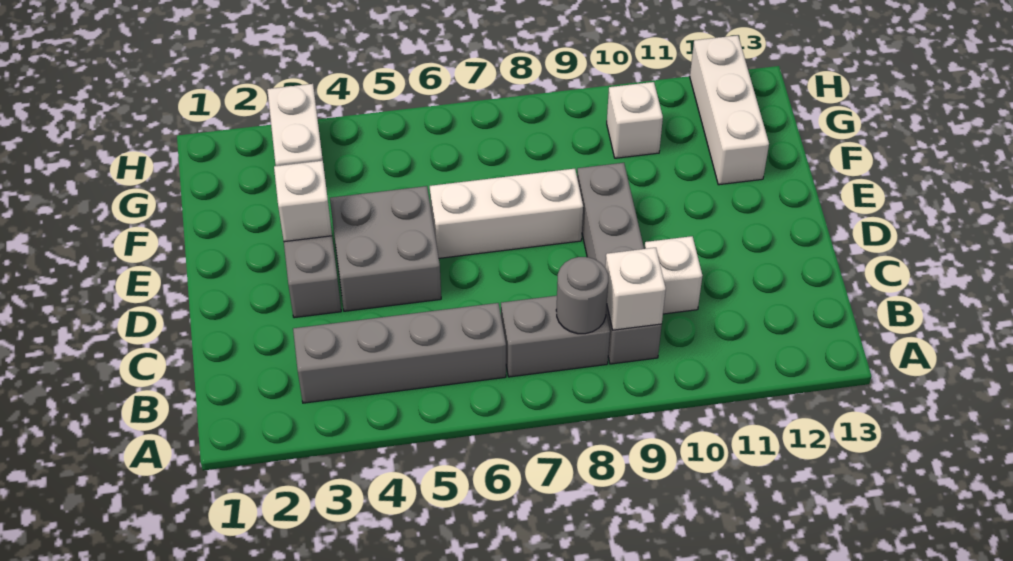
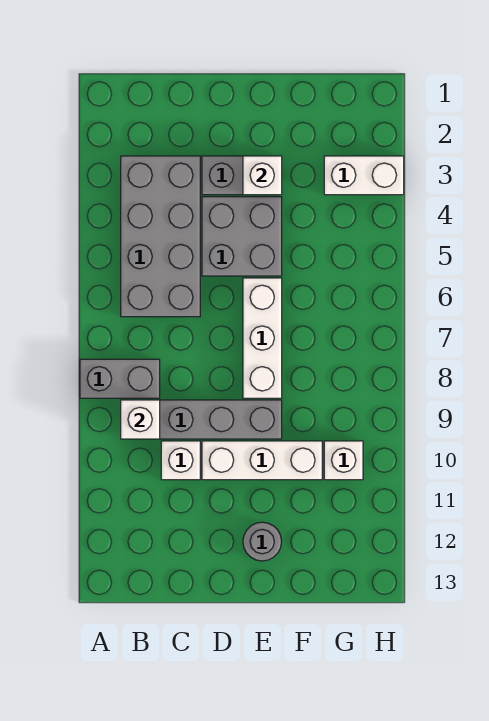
grey 1x4 brick [293,303,506,403] -> grey 2x4 brick [121,156,200,317]
grey 1x2 brick [501,296,610,377] -> grey 1x2 brick turned to [80,359,160,398]
grey 1x1 round brick [556,257,608,334] -> grey 1x1 round brick moved to [243,522,282,561]
white 1x3 brick [690,35,769,185] -> white 1x3 brick moved to [202,441,322,480]

